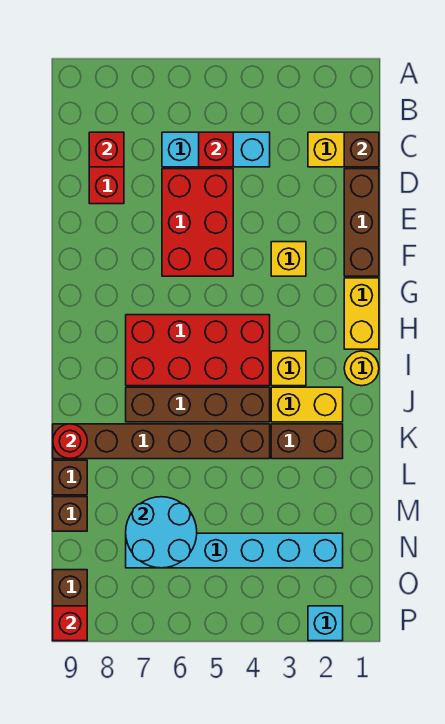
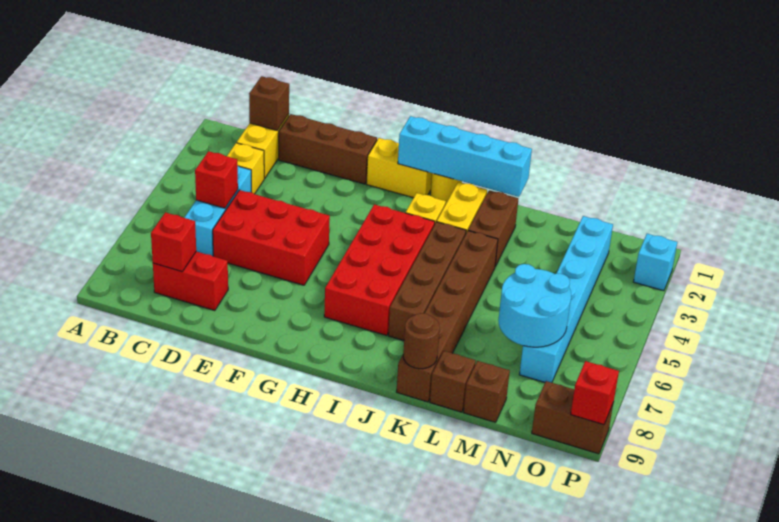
yellow 1x1 brick [271,242,306,276] -> yellow 1x1 brick moved to [227,143,264,194]
none -> cyan 1x4 brick [398,116,532,197]
red 1x1 round brick [53,424,87,459] -> brown 1x1 round brick [403,313,440,369]

